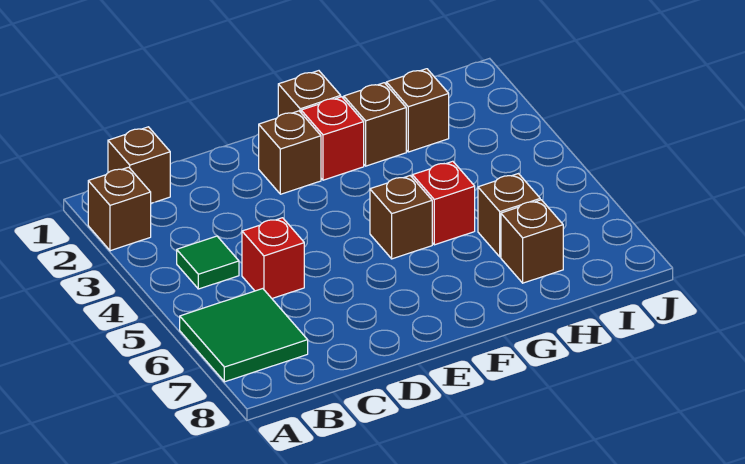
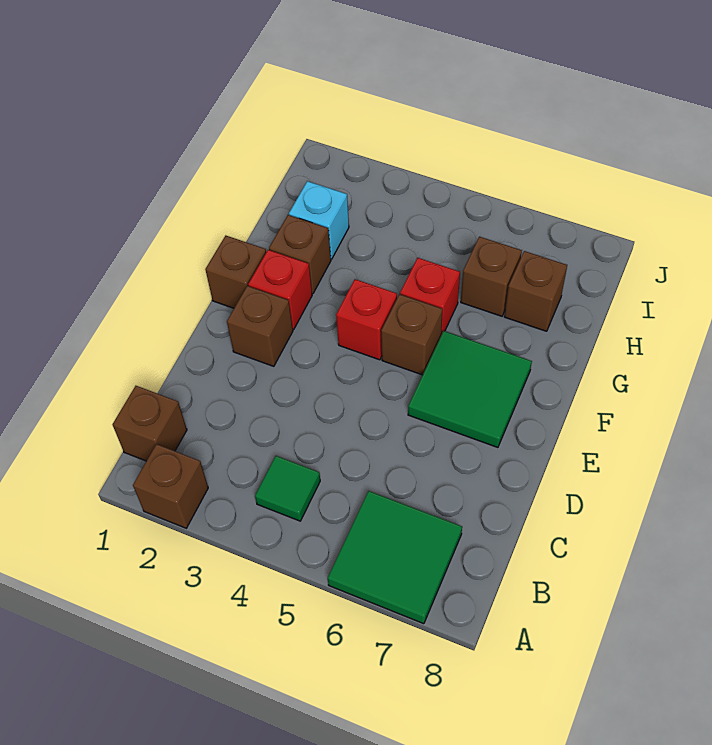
red 1x1 brick [242,218,304,298] -> red 1x1 brick moved to [336,279,397,360]
none -> green 2x2 tile [408,331,532,447]
brown 1x1 brick [386,69,449,152] -> cyan 1x1 brick [289,181,349,259]

